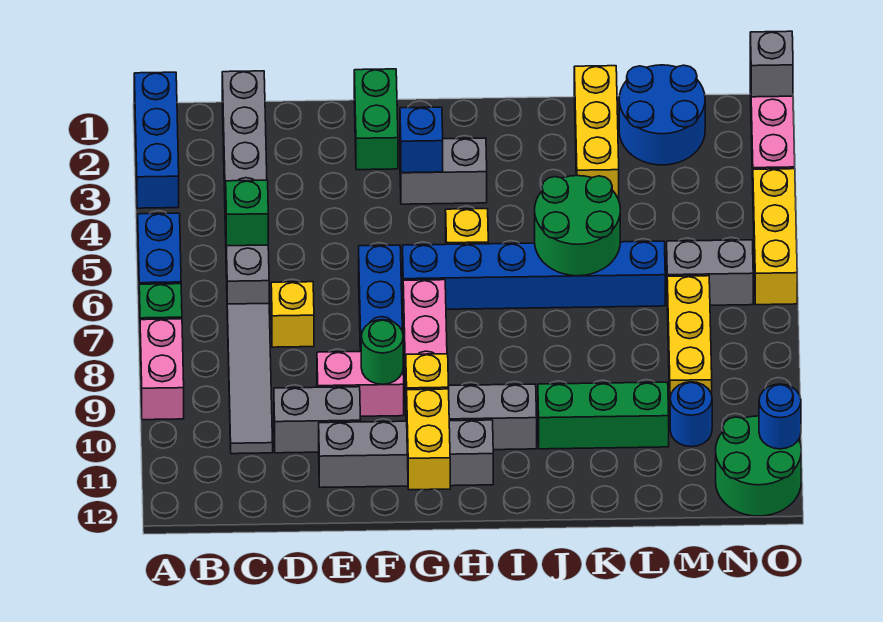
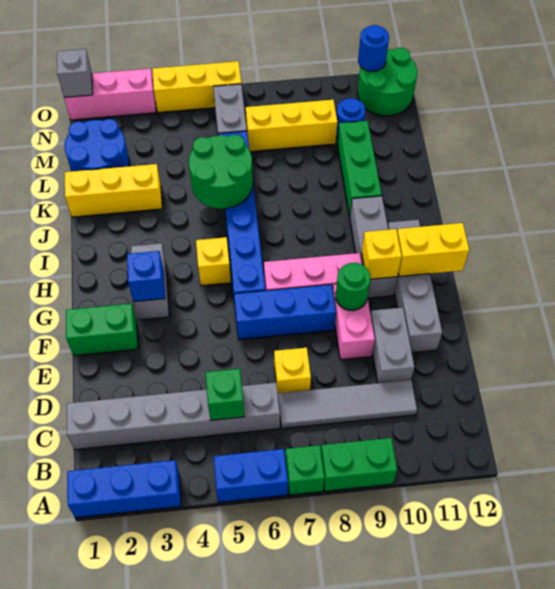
pink 1x2 brick [140,319,184,420] -> green 1x2 brick [321,438,397,491]

